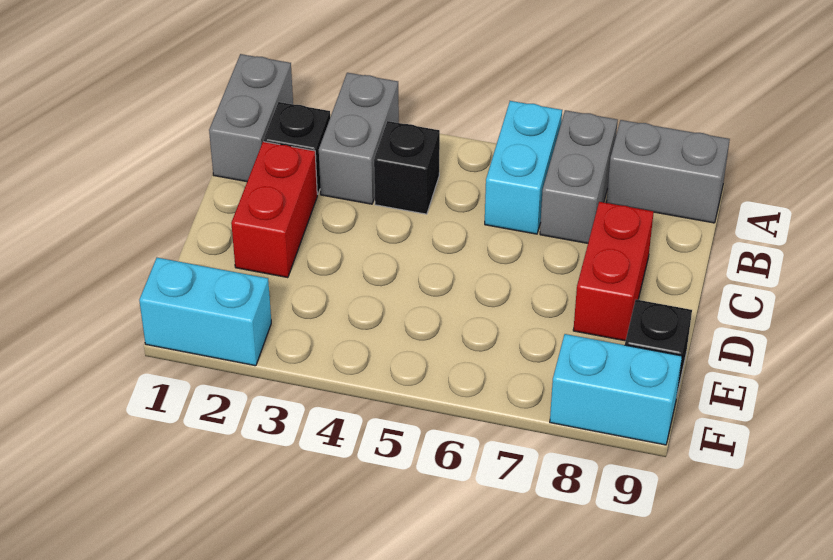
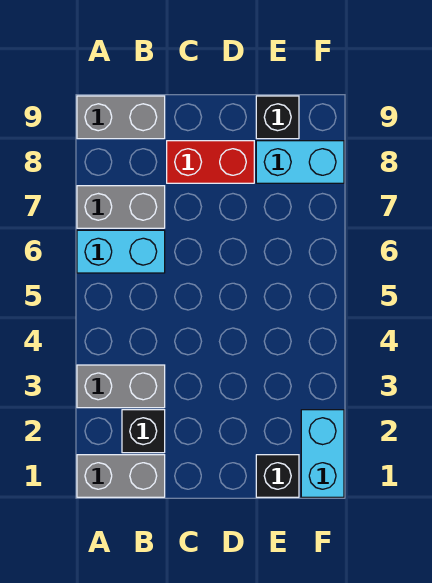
grey 1x2 brick [606,120,730,223] -> grey 1x2 brick turned to [77,96,165,139]
black 1x1 brick [374,121,440,214] -> black 1x1 brick moved to [256,455,299,497]
red 1x2 brick [231,142,317,278] -> none
cyan 1x2 brick [550,334,682,445] -> cyan 1x2 brick turned to [256,141,344,183]

